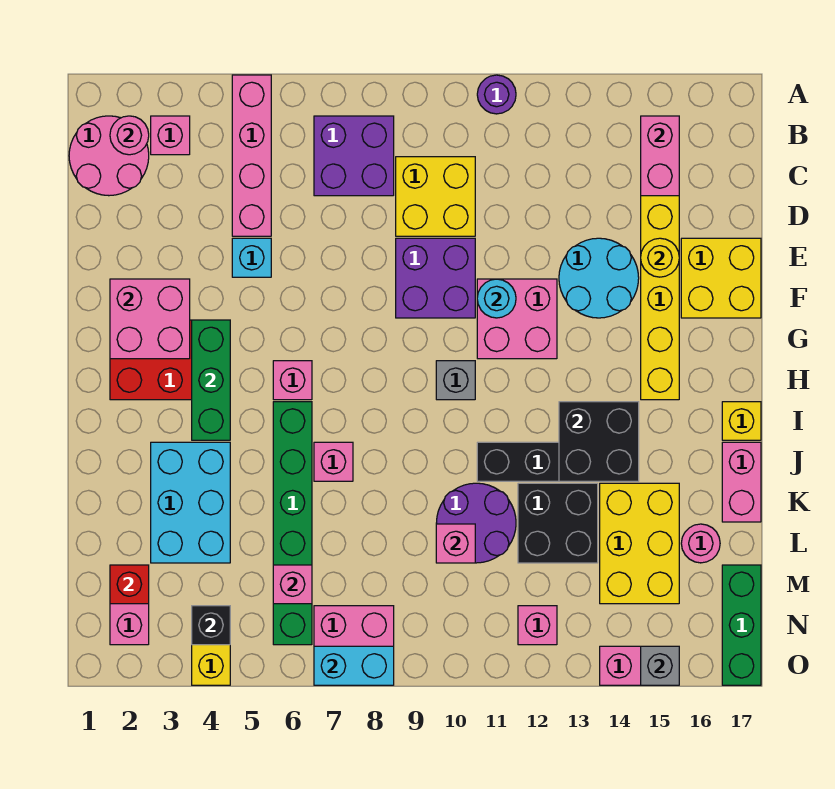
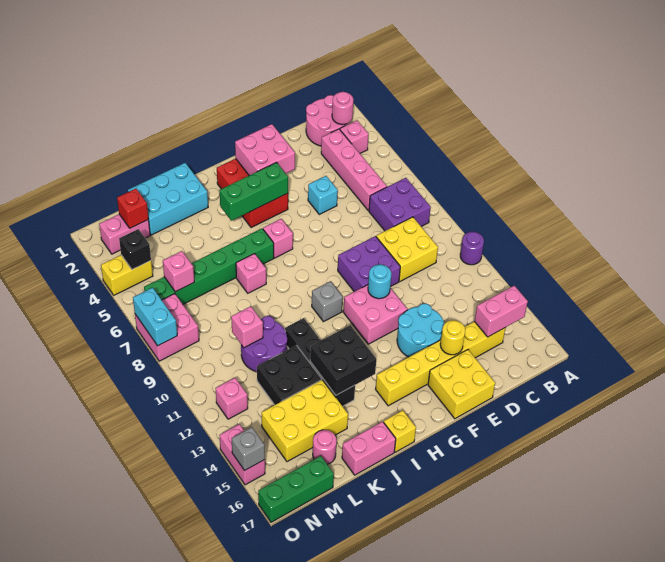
pink 1x4 brick [232,75,271,236] -> pink 1x4 brick turned to [321,129,387,211]
cyan 2x3 brick [151,442,230,563] -> cyan 2x3 brick moved to [128,163,208,235]

